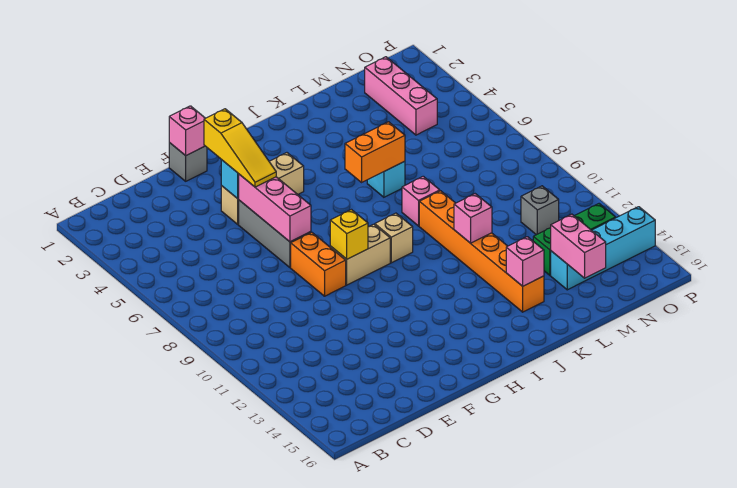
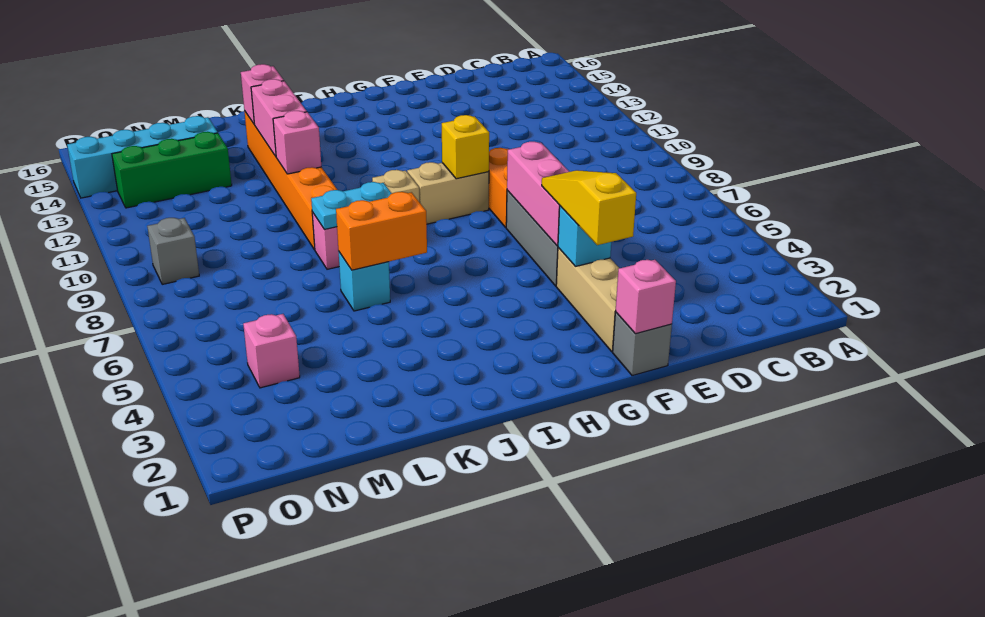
tan 1x3 brick [221,153,304,224] -> tan 1x3 brick turned to [556,248,619,352]
none -> cyan 1x2 plate [311,182,392,229]
pink 1x2 brick [551,214,606,278] -> pink 1x2 brick moved to [251,79,307,156]
pink 1x3 brick [365,57,437,135] -> pink 1x1 brick [243,314,300,388]
grey 1x1 brick [521,186,559,235] -> grey 1x1 brick moved to [147,218,199,284]

